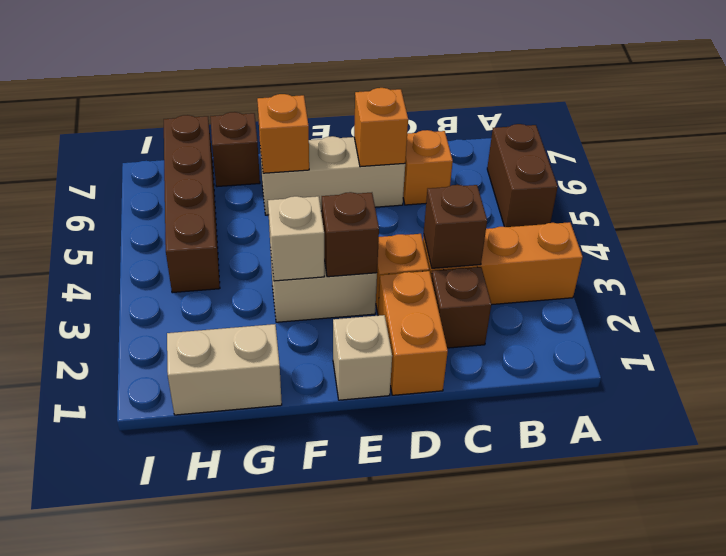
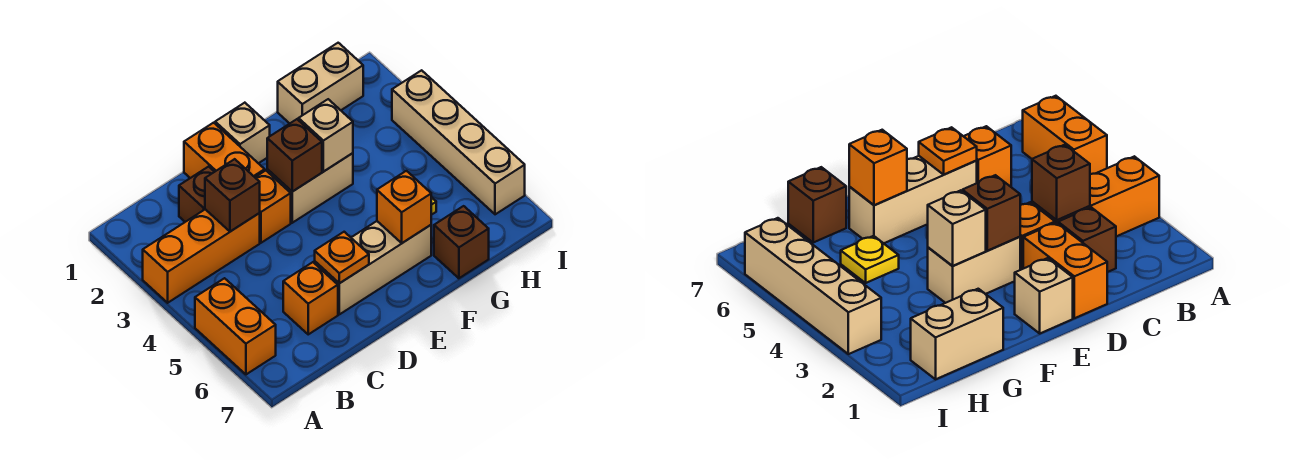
brown 1x2 brick [487,124,558,227] -> orange 1x2 brick [195,278,276,374]
orange 1x1 brick [354,88,408,167] -> orange 1x1 plate [315,232,369,283]
none -> yellow 1x1 plate [841,236,899,283]
brown 1x4 brick [164,115,220,293] -> none
none -> tan 1x4 brick [392,70,525,214]

